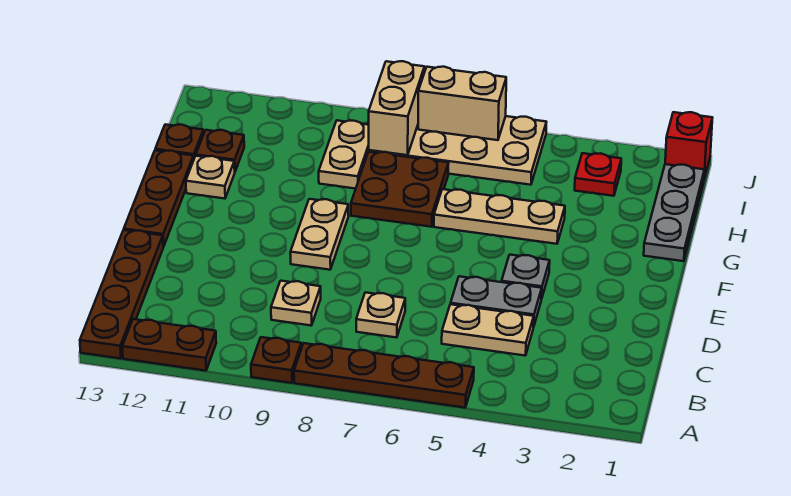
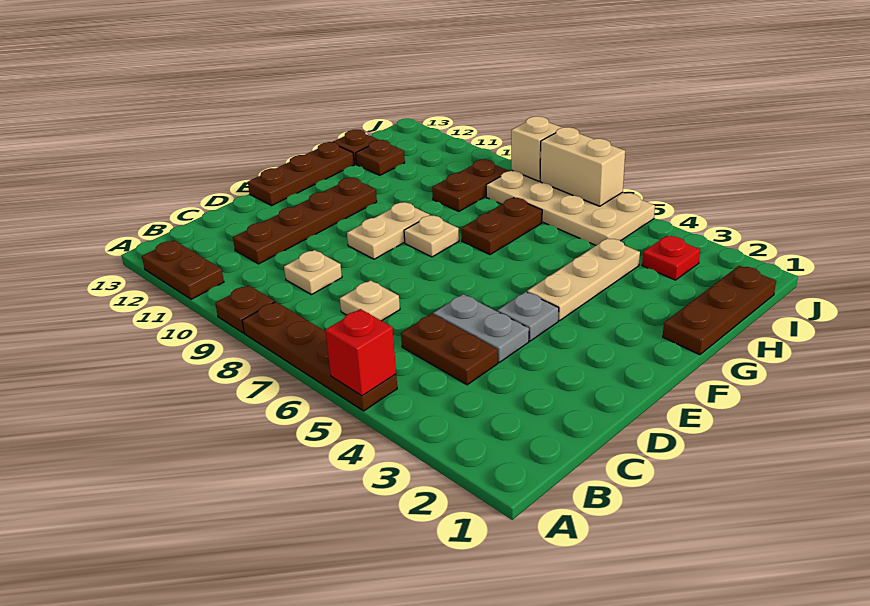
brown 1x4 plate [80,230,164,359] -> brown 1x4 plate moved to [233,178,377,264]
tan 1x2 plate [442,304,534,356] -> brown 1x2 plate [401,314,498,385]
grey 1x3 plate [644,164,704,261] -> brown 1x3 plate [663,266,776,355]
tan 1x3 plate [434,189,565,244] -> tan 1x3 plate turned to [527,238,640,321]
brown 2x2 plate [351,152,449,227] -> brown 1x2 plate [461,198,542,255]
tan 1x1 plate [186,156,235,199] -> tan 1x1 plate moved to [404,216,459,257]
tan 1x2 plate [319,121,369,189] -> brown 1x2 plate [432,159,508,211]
tan 1x2 brick [369,61,425,155] -> tan 1x1 brick [511,116,562,181]
red 1x1 brick [665,112,712,179] -> red 1x1 brick moved to [325,309,396,396]

